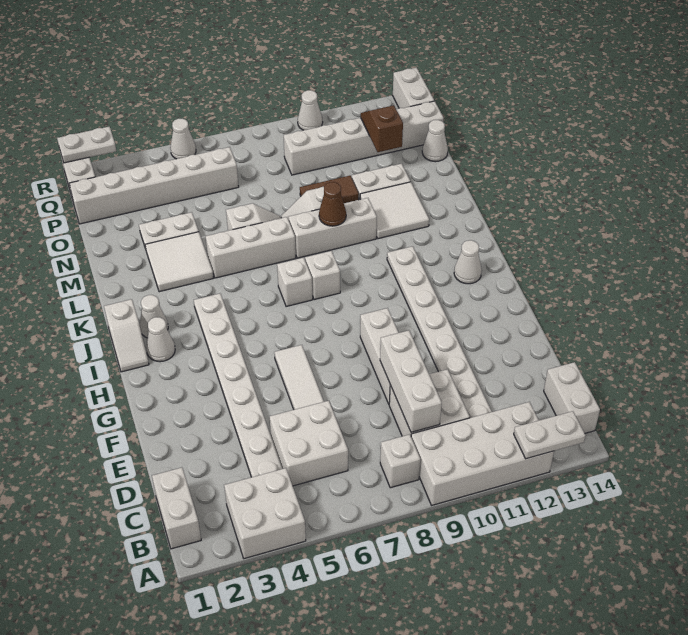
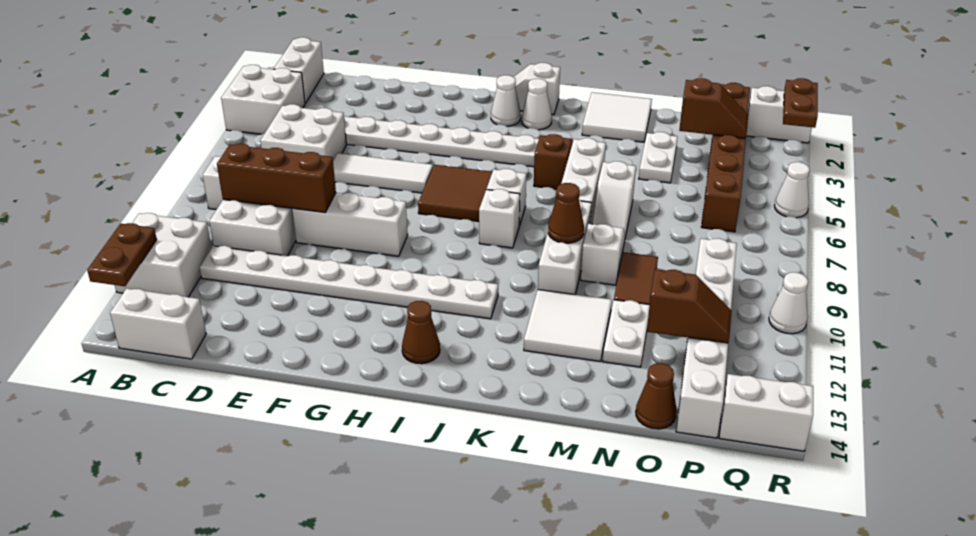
white 2x4 brick [411,402,554,505] -> white 2x2 brick [115,213,211,297]
white 1x2 plate [514,411,586,459] -> brown 1x2 plate [87,223,157,286]
white 1x2 brick [152,468,201,549] -> white 1x2 brick turned to [274,37,324,104]
white 1x3 brick [380,330,442,432] -> brown 1x3 brick [217,143,336,212]
none -> brown 2x2 tile [418,165,492,221]
white 1x1 cone [454,240,482,284] -> brown 1x1 cone [402,301,440,364]
none -> brown 1x1 brick [534,134,572,189]
white 2x2 tile [145,232,213,292] -> white 2x2 tile moved to [582,92,652,142]
none -> brown 1x2 slope [679,78,748,138]
white 1x1 cone [422,120,448,162] -> brown 1x1 cone [636,363,677,429]
white 1x6 brick [69,147,239,224] -> brown 1x6 brick [701,83,750,232]
white 1x2 plate [57,127,116,163] -> brown 1x2 plate [783,78,818,128]

